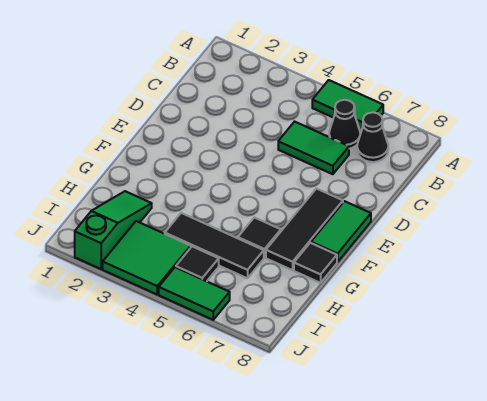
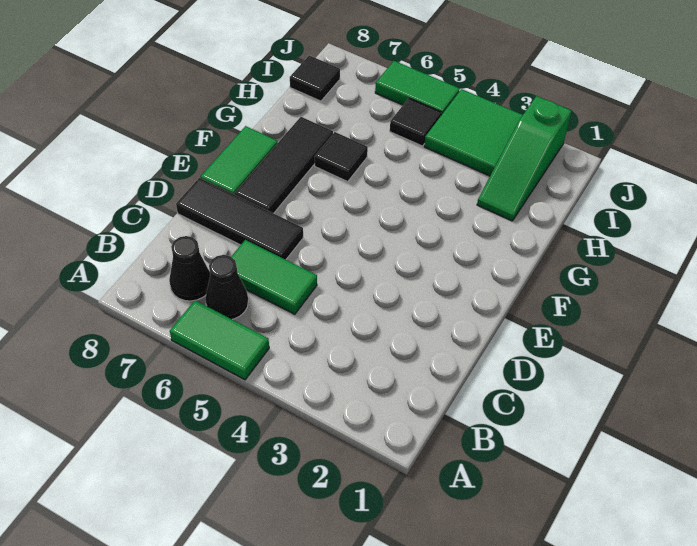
black 1x1 tile [294,243,337,283] -> black 1x1 tile moved to [290,55,340,101]
black 1x3 tile [165,213,264,278] -> black 1x3 tile moved to [176,178,303,260]

